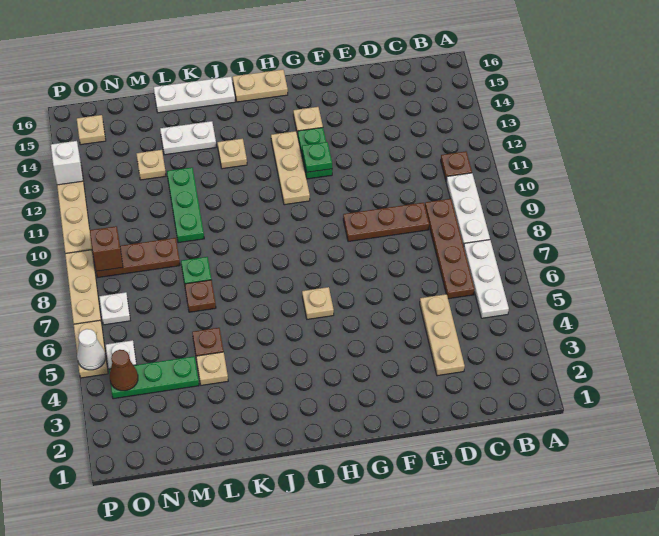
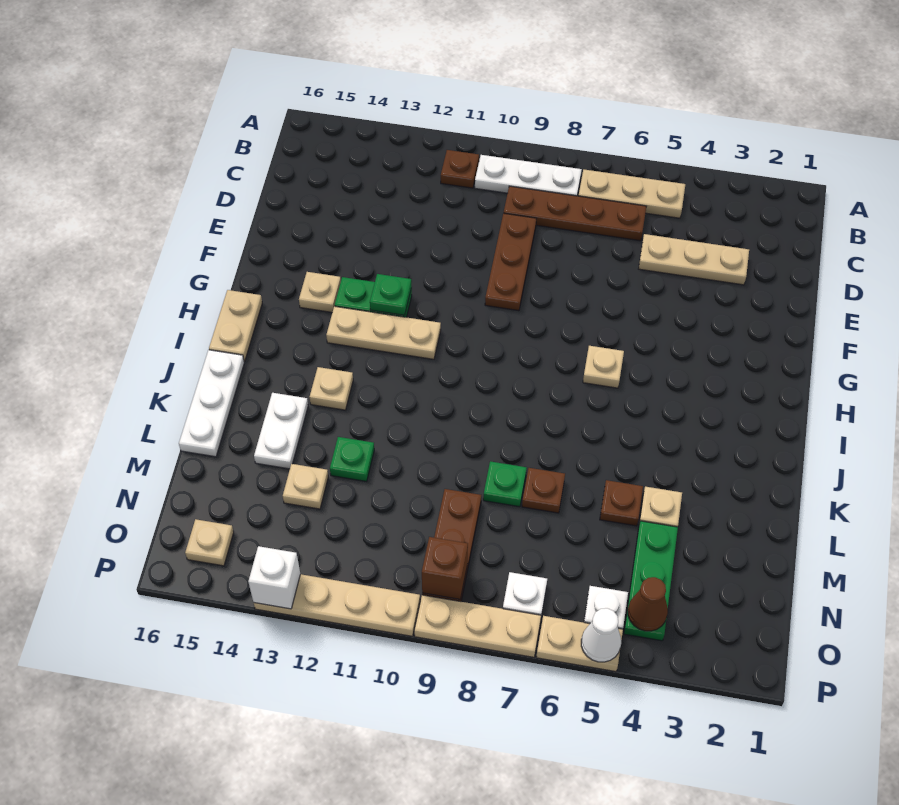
white 1x3 plate [464,240,509,318] -> tan 1x3 plate [579,170,685,218]
green 1x3 plate [167,168,204,243] -> green 1x1 plate [330,437,374,481]

